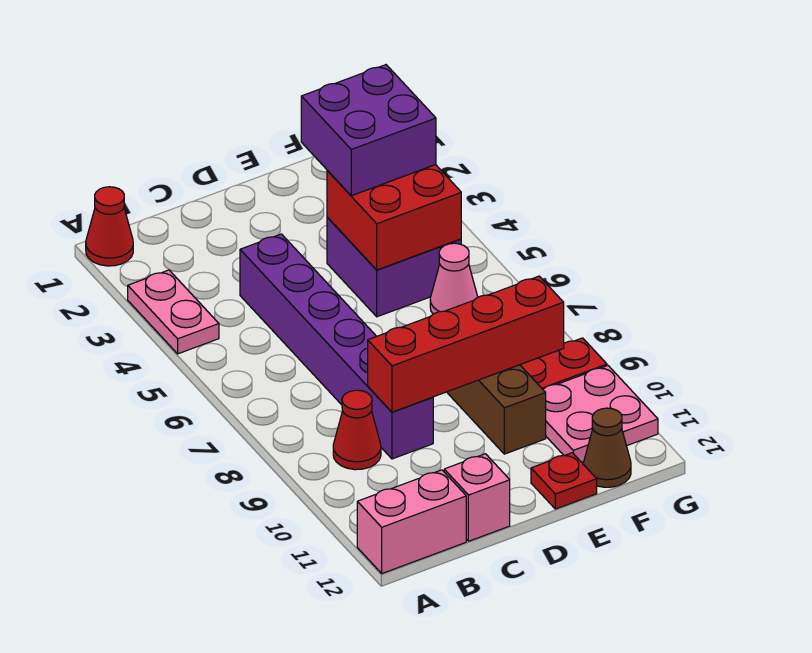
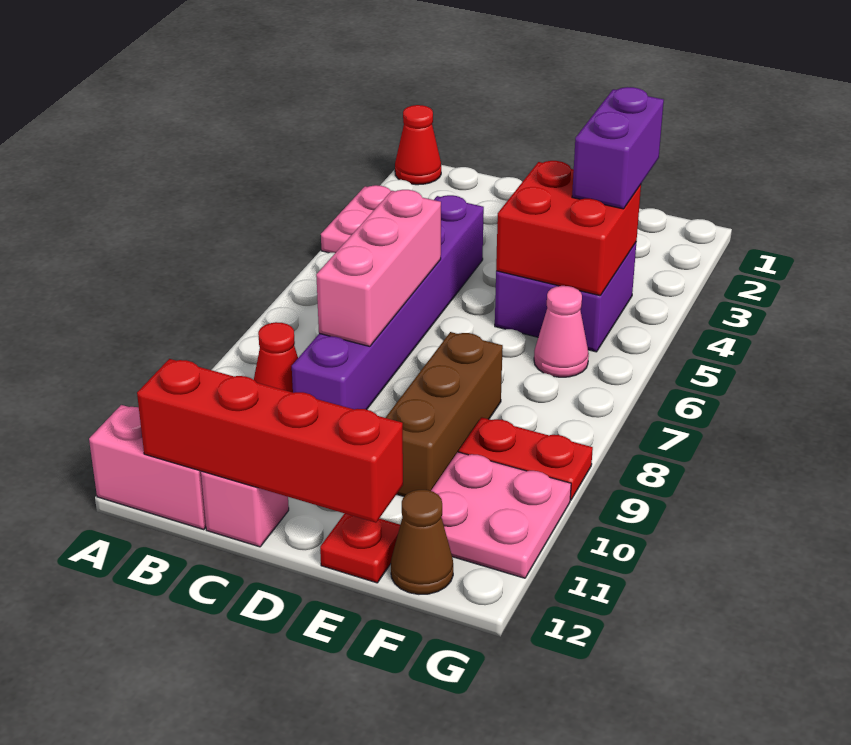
none -> pink 1x3 brick [316,190,441,346]
red 1x4 brick [368,276,564,412] -> red 1x4 brick moved to [137,359,403,523]
purple 2x2 brick [301,65,436,196] -> purple 1x2 brick [572,87,664,209]

